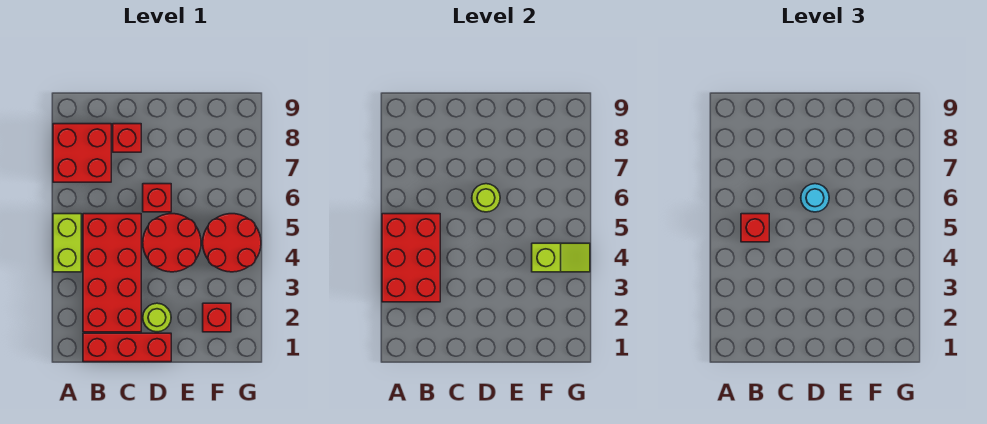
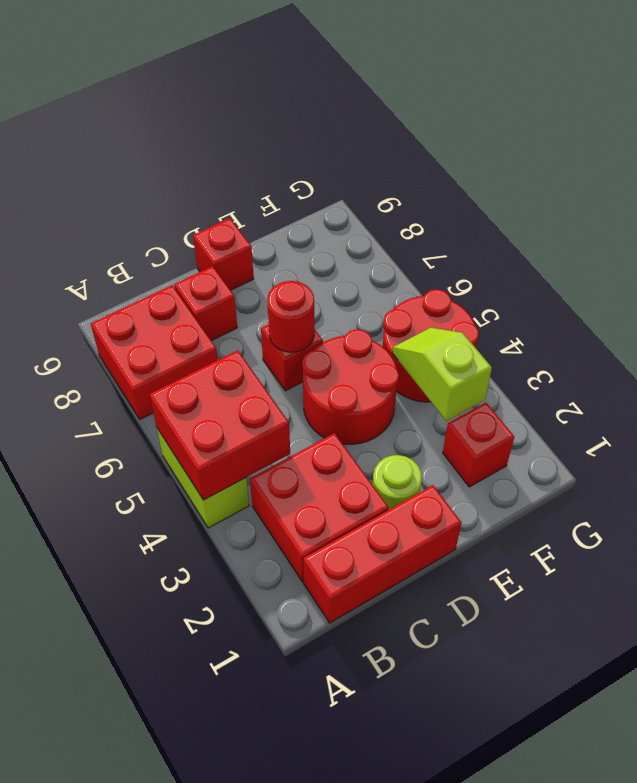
red 2x3 brick [382,214,440,302] -> red 2x2 brick [149,350,290,500]
red 2x4 brick [83,214,141,332] -> red 2x2 brick [250,433,389,582]
red 1x1 brick [741,214,769,242] -> red 1x1 brick moved to [193,218,254,290]
lime 1x1 round brick [472,184,500,212] -> red 1x1 round brick [267,281,314,352]
cyan 1x1 round brick [801,184,829,212] -> none
lime 1x2 slope [532,243,590,272] -> lime 1x2 slope turned to [392,327,492,421]

